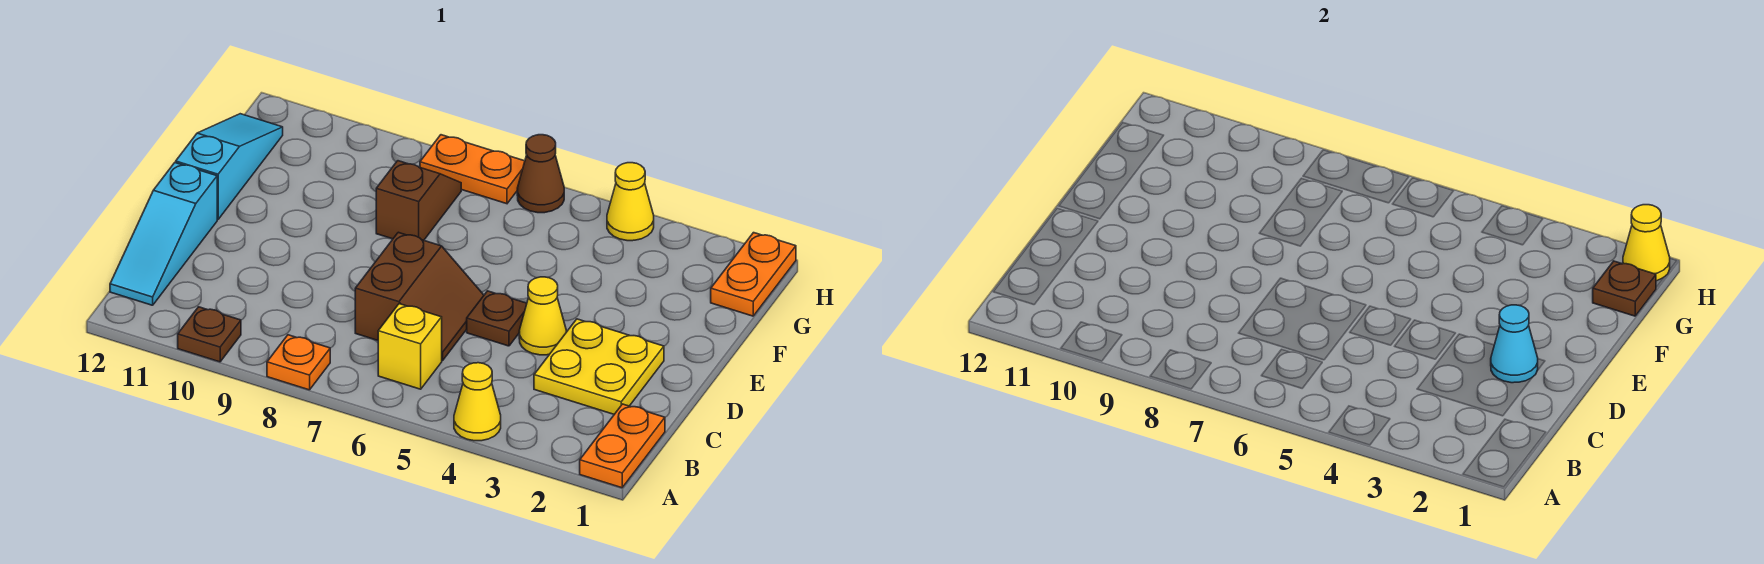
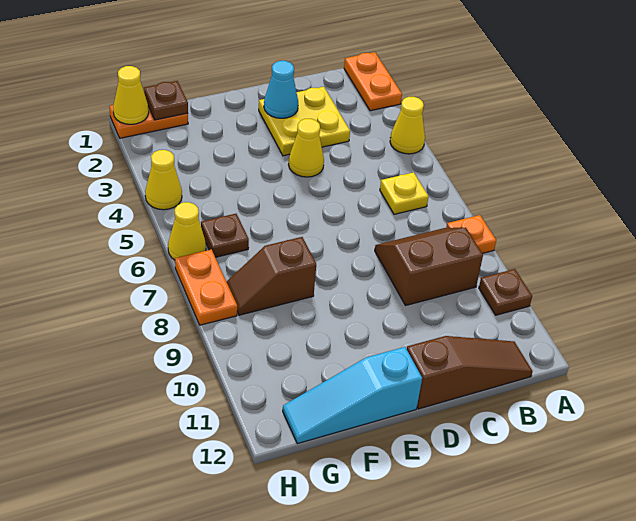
orange 1x2 plate [580,404,665,488] -> orange 1x2 plate turned to [344,52,402,111]
yellow 1x1 brick [378,304,442,389] -> yellow 1x1 plate [380,172,429,214]
cyan 1x3 slope [110,163,217,305] -> brown 1x3 slope [407,336,533,409]
brown 2x2 slope [355,232,484,361] -> brown 2x2 slope moved to [375,228,483,306]
brown 1x1 plate [467,291,527,346] -> brown 1x1 plate moved to [201,214,249,257]
brown 1x1 cone [517,135,564,213] -> yellow 1x1 cone [168,202,206,260]

